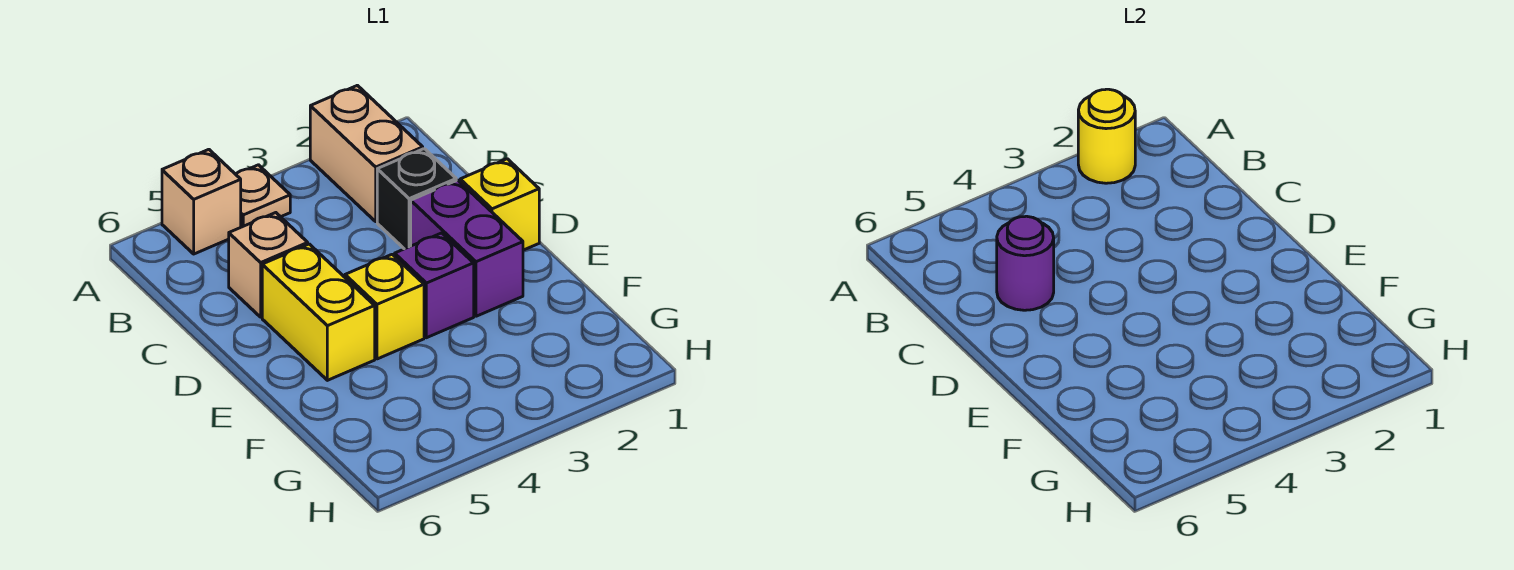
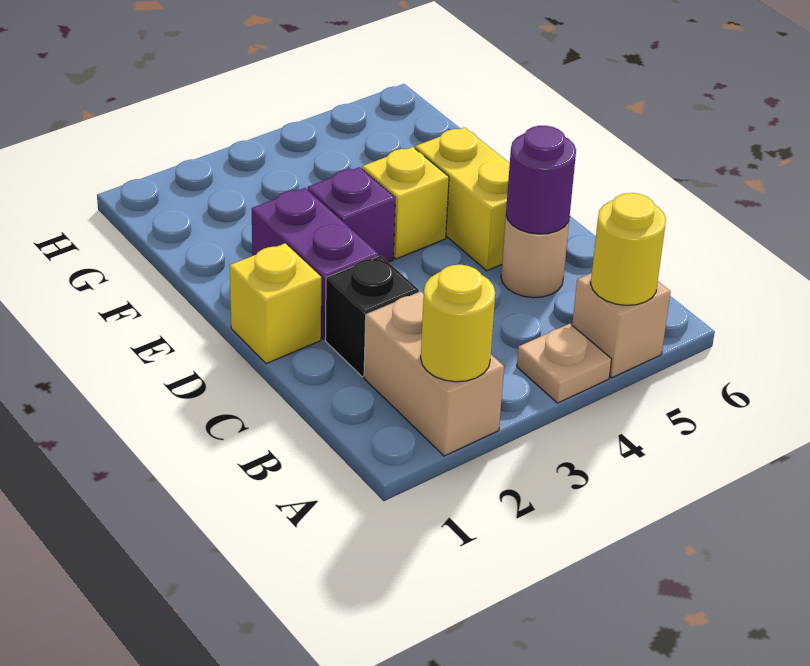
none -> yellow 1x1 round brick [591,193,666,305]
tan 1x1 brick [229,213,308,317] -> tan 1x1 round brick [501,216,569,298]

